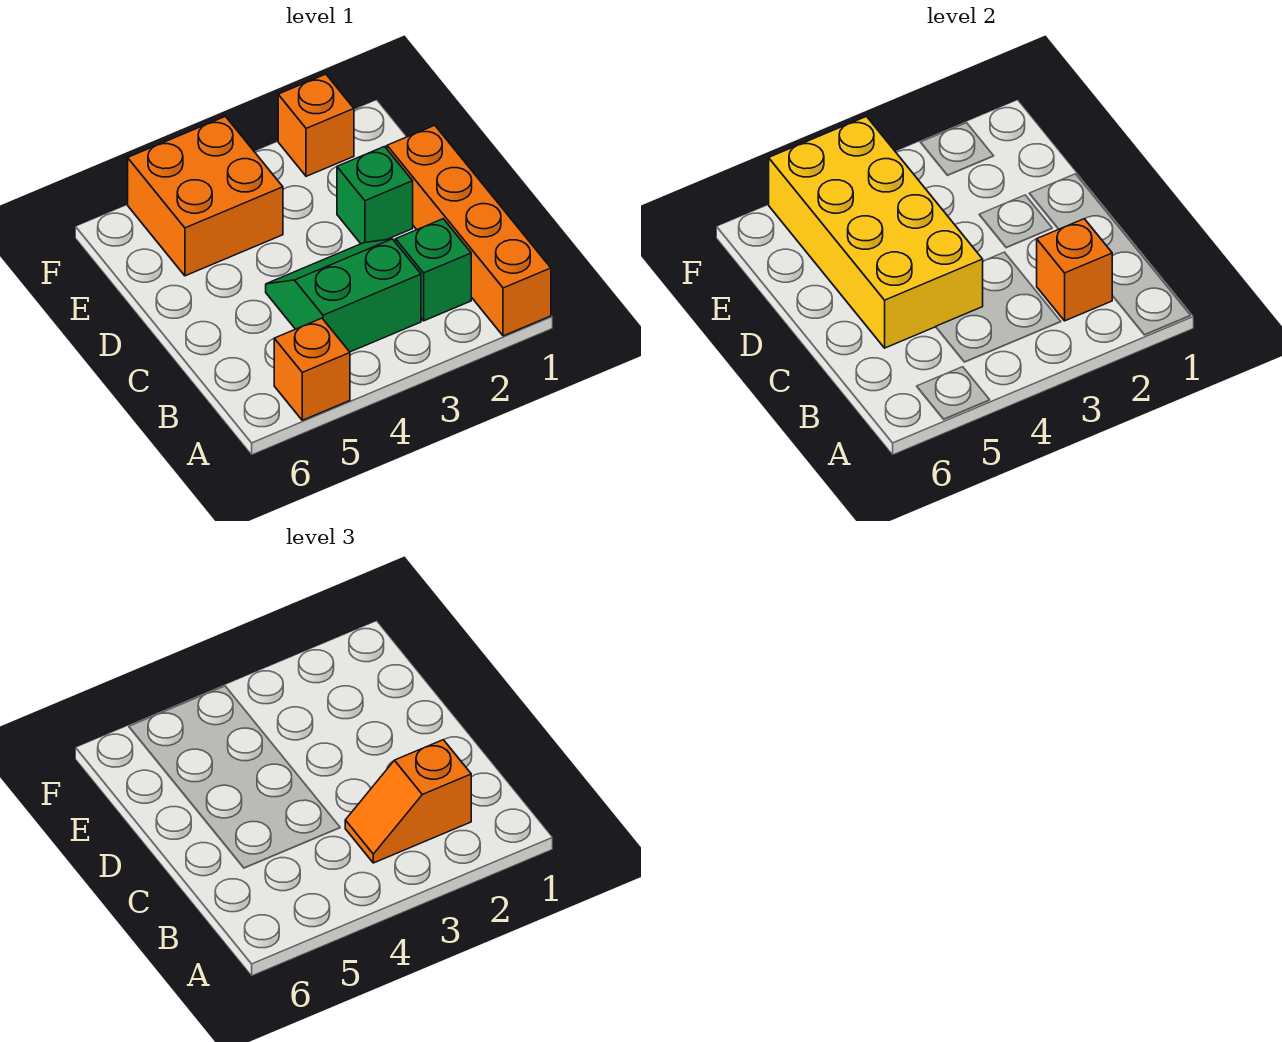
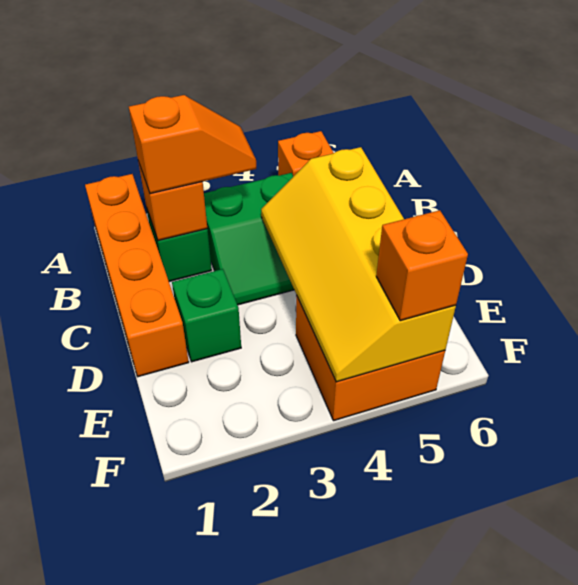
yellow 2x4 brick [769,116,983,348] -> yellow 2x4 slope [261,147,456,382]
orange 1x1 brick [278,74,354,176] -> orange 1x1 brick moved to [376,210,468,321]

